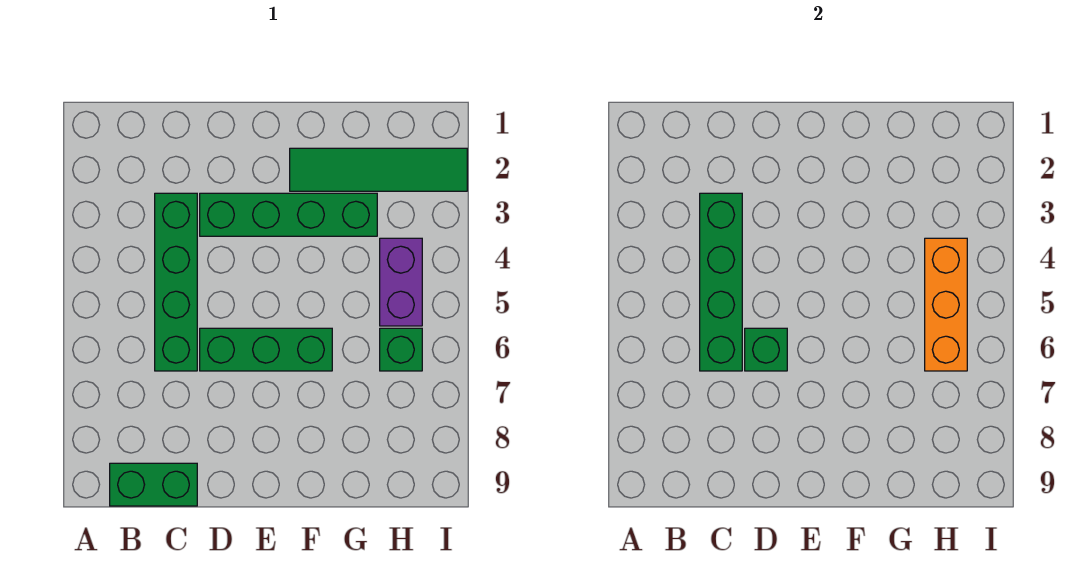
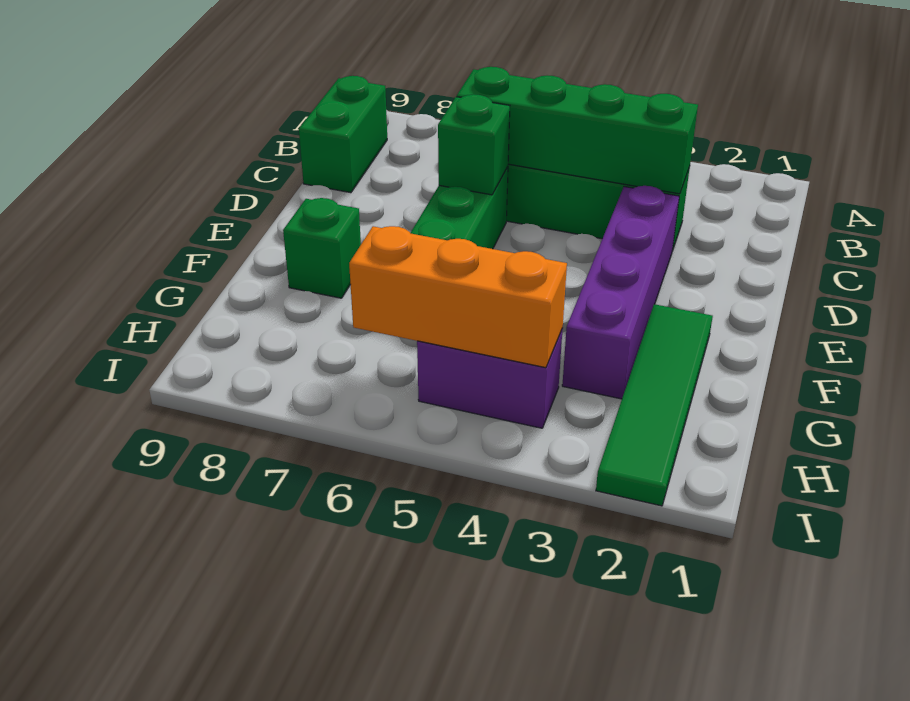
green 1x4 brick [200,193,377,236] -> purple 1x4 brick [562,186,679,399]
green 1x1 brick [380,328,422,371] -> green 1x1 brick moved to [283,198,361,298]

